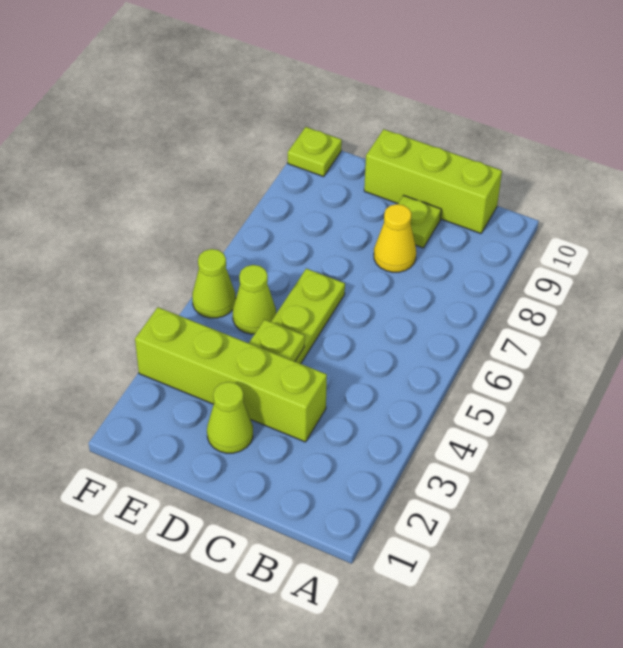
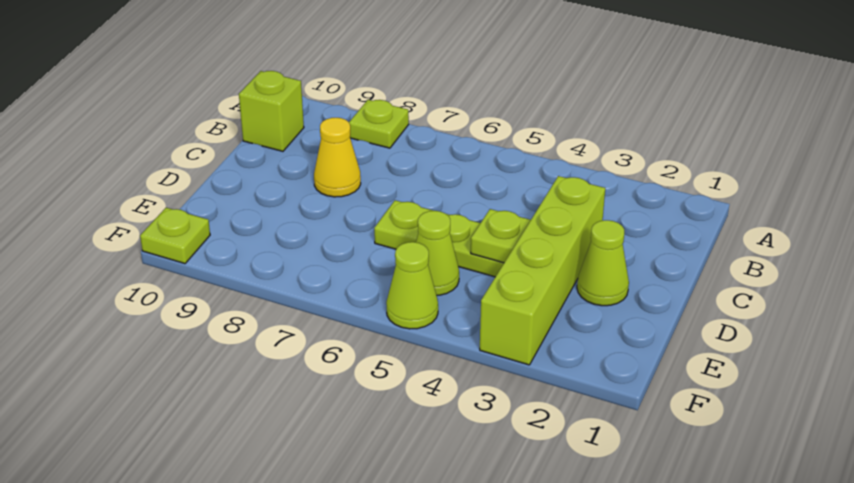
lime 1x3 brick [364,129,502,233] -> lime 1x1 brick [239,71,304,151]
lime 1x1 plate [398,195,441,248] -> lime 1x1 plate moved to [349,100,409,148]

